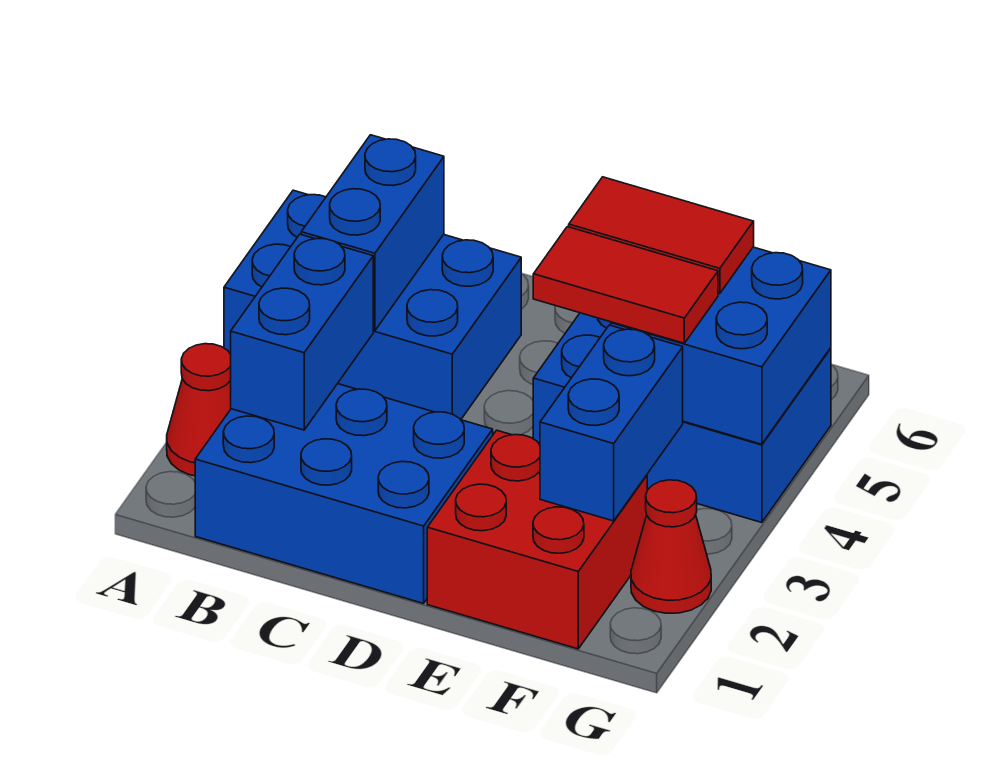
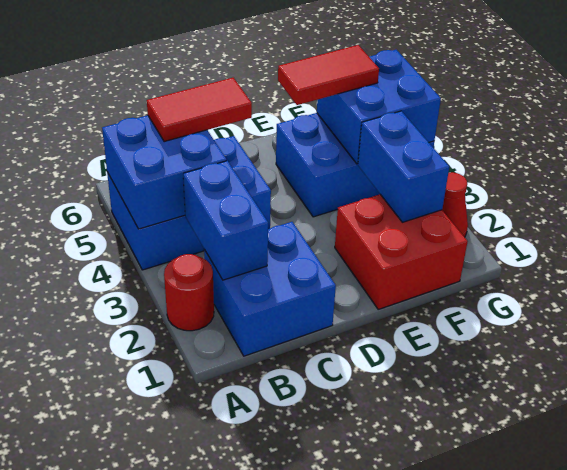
red 1x1 cone [167,344,231,476] -> red 1x1 round brick [164,254,214,331]
blue 2x3 brick [195,384,493,603] -> blue 2x2 brick [204,222,336,356]
blue 1x2 brick [301,135,444,331] -> blue 2x2 brick [102,115,227,229]
red 1x2 tile [533,227,718,343] -> red 1x2 tile moved to [147,78,252,142]

